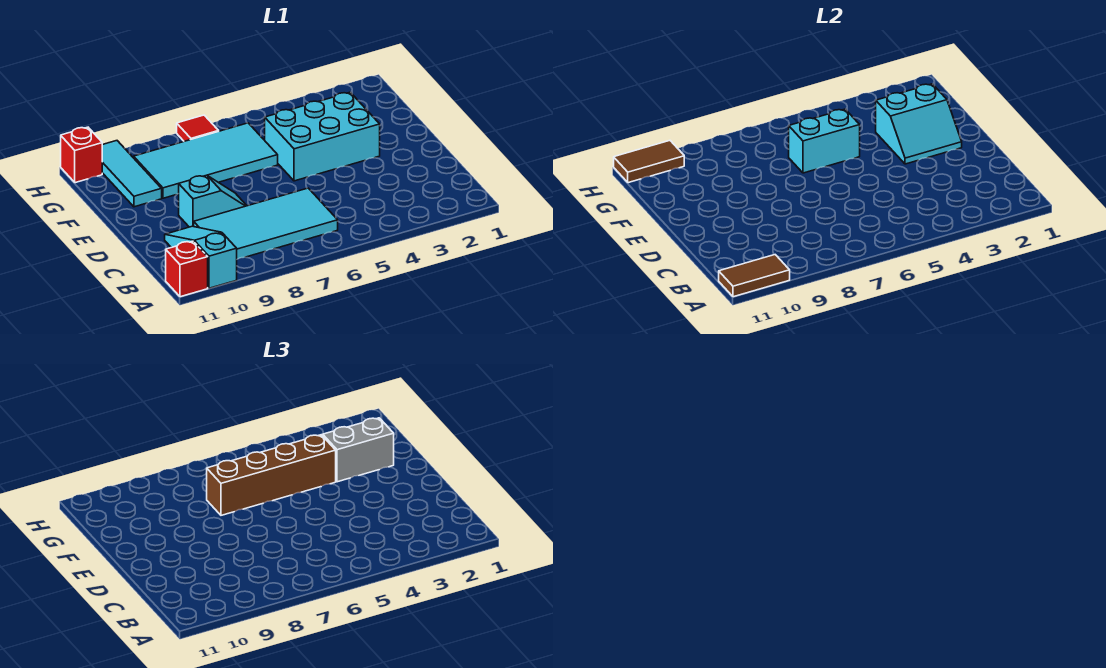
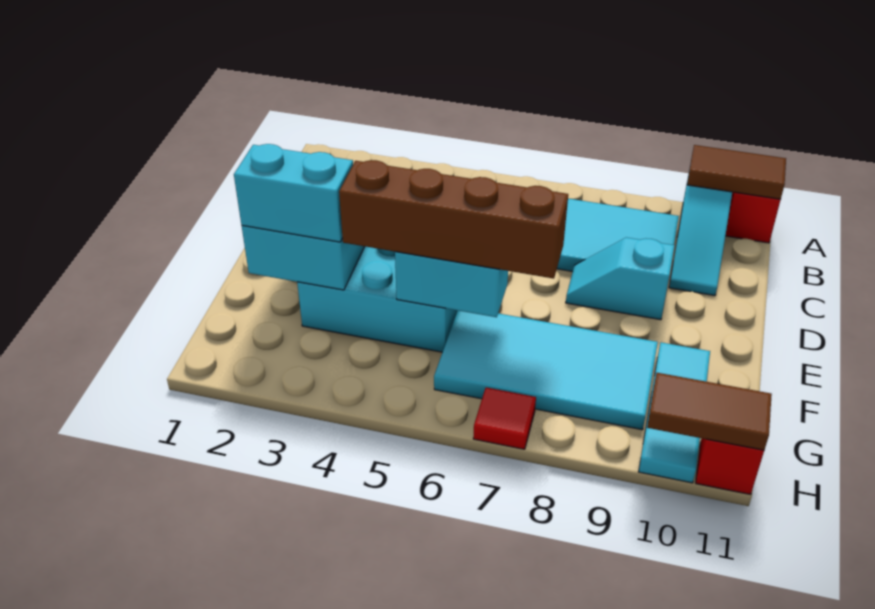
grey 1x2 brick [323,418,394,482] -> cyan 1x2 brick [234,144,353,242]

